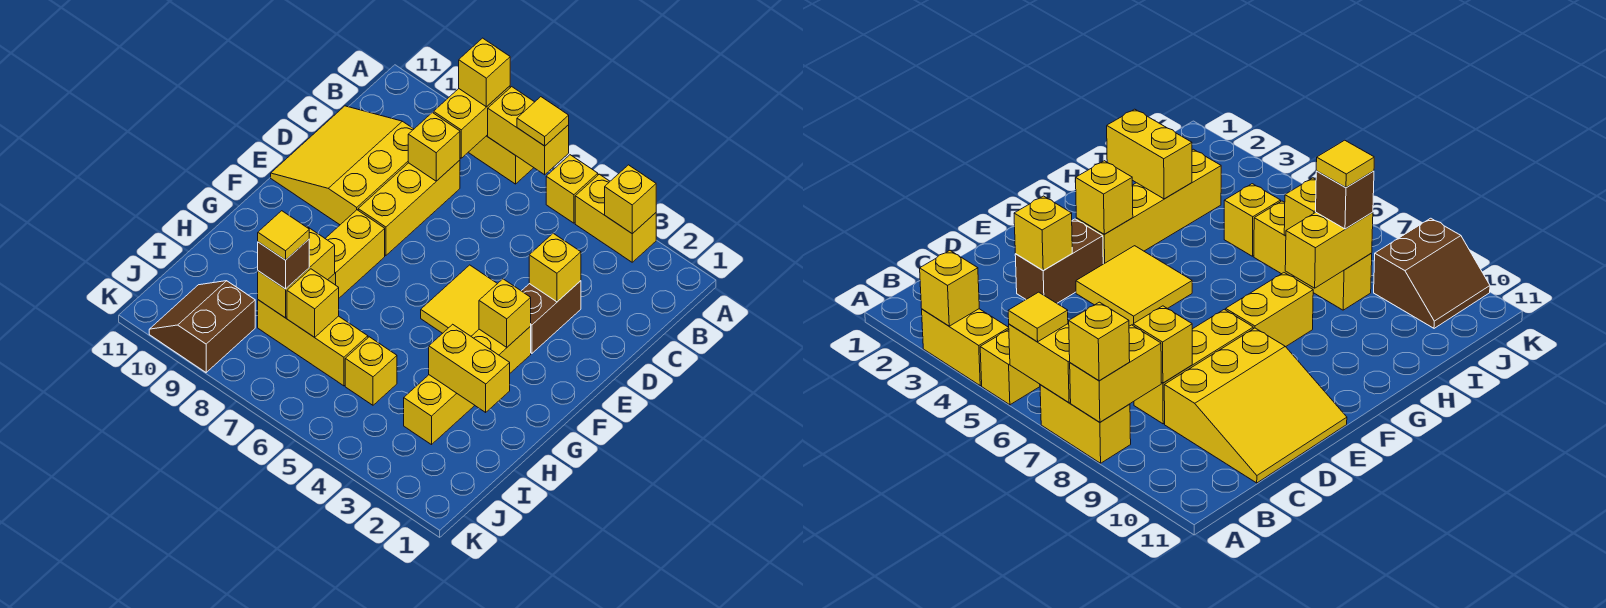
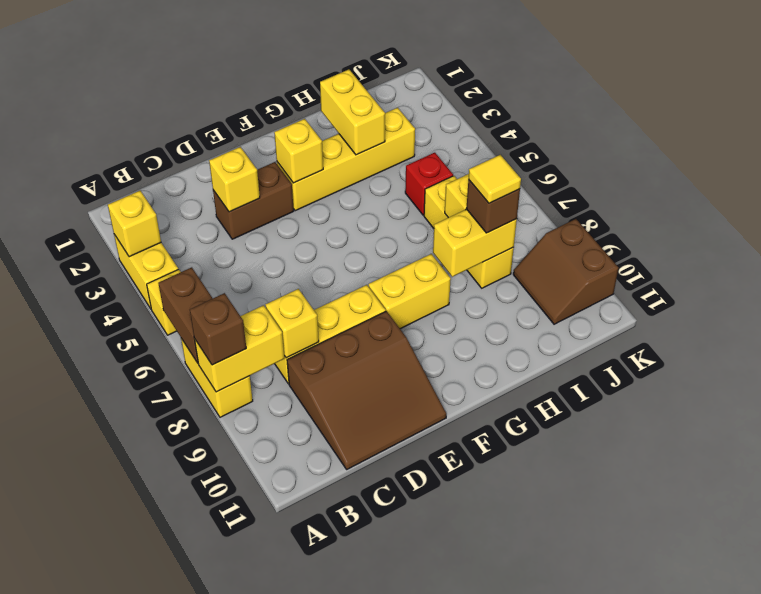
yellow 1x2 brick [488,87,569,175] -> brown 1x2 brick [158,267,213,363]
yellow 1x1 tile [517,97,569,146] -> none
yellow 1x1 brick [459,38,510,107] -> brown 1x1 brick [190,293,246,365]
yellow 3x3 slope [271,106,414,225] -> brown 3x3 slope [287,311,446,469]
yellow 2x2 tile [421,265,497,336] -> none
yellow 1x1 brick [345,337,397,405] -> red 1x1 brick [405,153,453,215]
brown 2x2 slope [149,281,255,372] -> brown 2x2 slope turned to [513,219,619,324]

